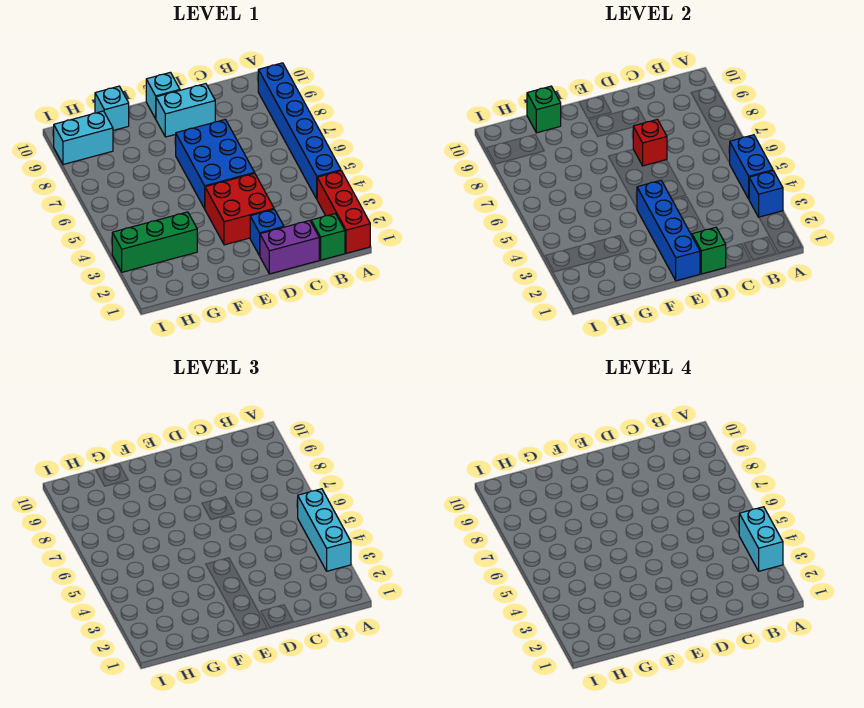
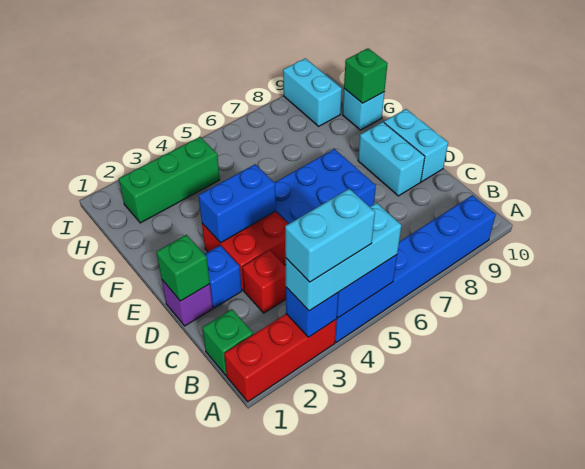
purple 1x2 brick [260,220,319,274] -> purple 1x1 brick [162,280,213,326]
red 1x1 brick [633,119,667,166] -> red 1x1 brick moved to [242,250,286,313]
blue 1x4 brick [637,180,700,281] -> blue 1x2 brick [198,164,276,243]
cyan 1x1 brick [146,72,180,119] -> cyan 1x2 brick [384,109,448,182]
green 1x3 brick [112,212,197,272] -> green 1x3 brick turned to [119,137,220,223]

